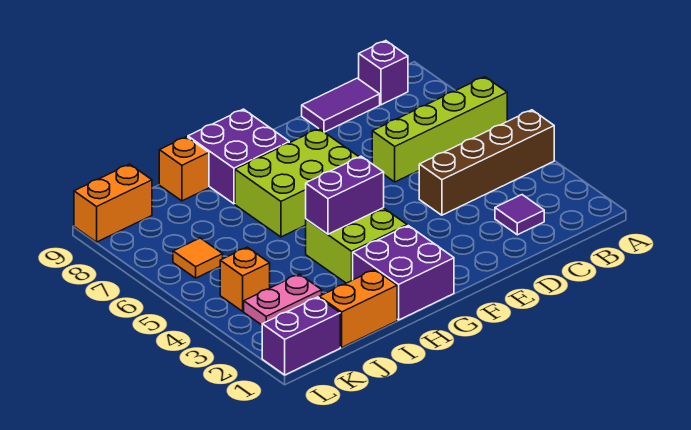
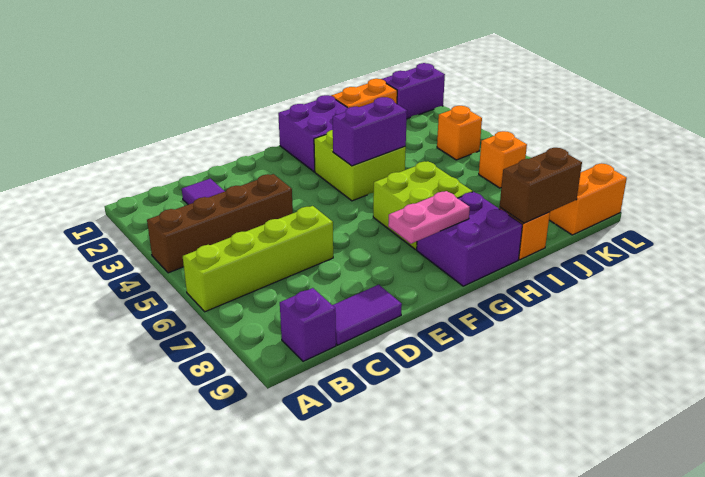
lime 2x3 brick [235,129,359,237] -> lime 2x2 brick [373,161,472,250]
none -> brown 1x2 brick [500,148,582,223]
pink 1x2 plate [244,274,322,325] -> pink 1x2 plate moved to [388,191,470,244]
orange 1x1 tile [173,238,223,278] -> orange 1x1 brick [479,131,527,188]

